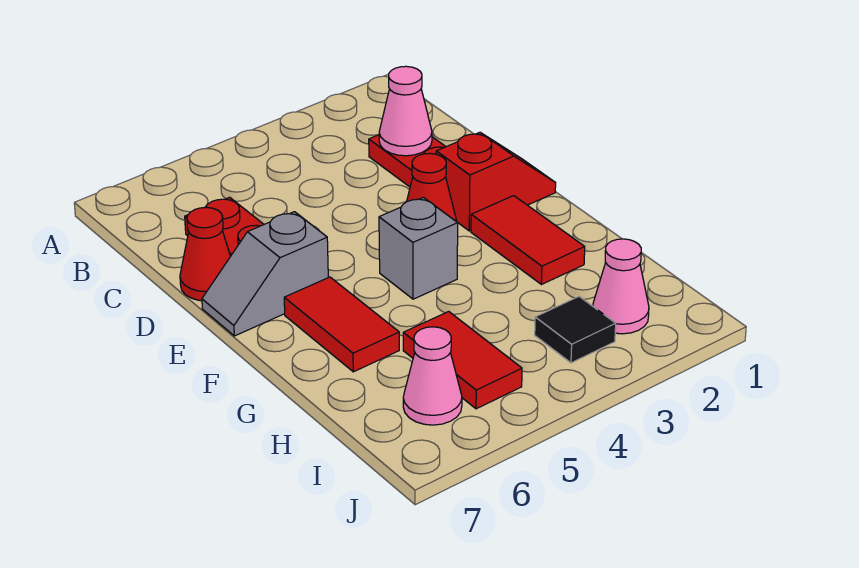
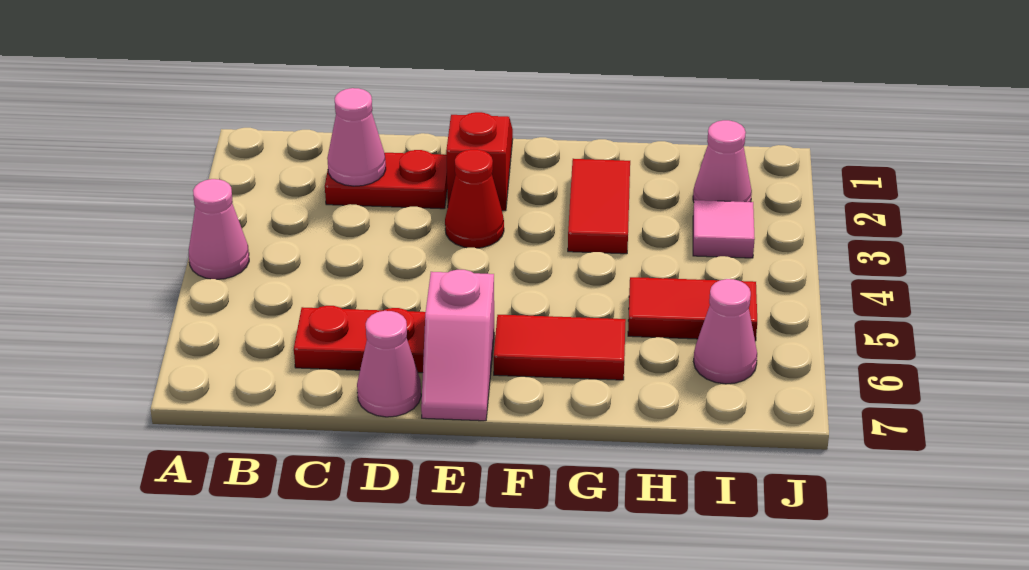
none -> pink 1x1 cone [189,179,249,279]
red 1x1 cone [180,207,231,301] -> pink 1x1 cone [357,311,421,417]
grey 1x2 slope [202,212,328,336] -> pink 1x2 slope [421,270,494,421]
red 1x2 tile [471,196,585,284] -> red 1x2 tile turned to [568,159,630,254]
grey 1x1 brick [379,197,458,299] -> none
black 1x1 tile [535,297,616,363] -> pink 1x1 tile [693,200,755,258]

